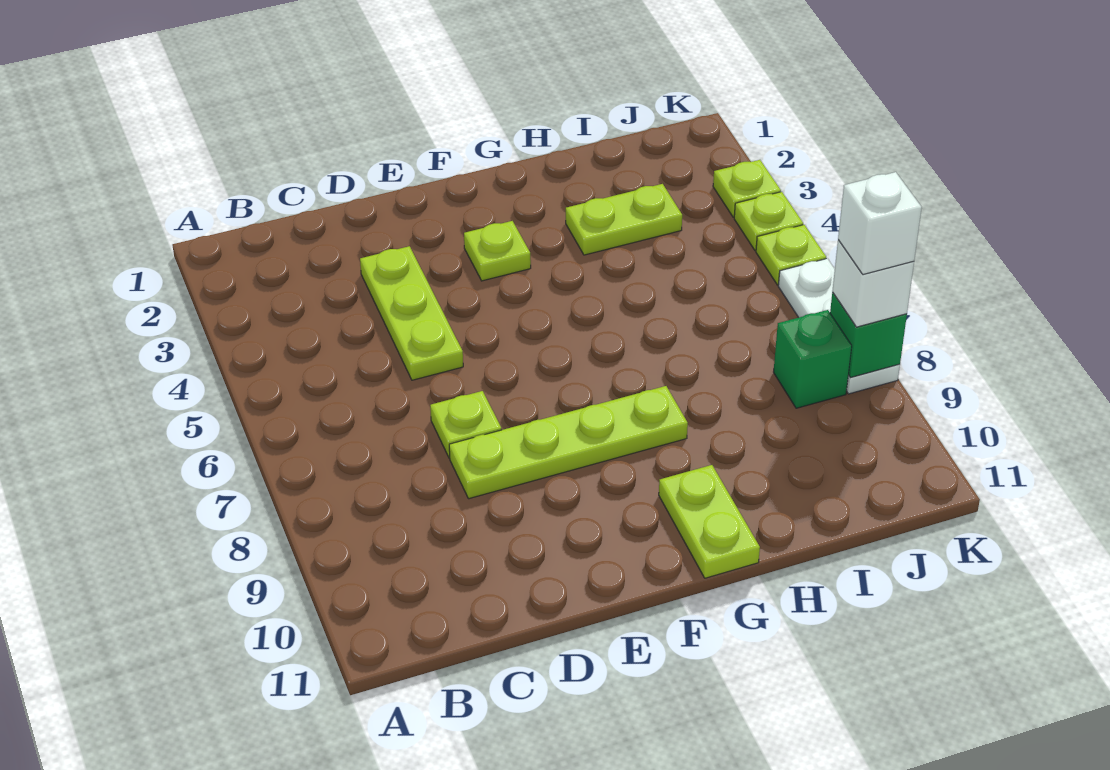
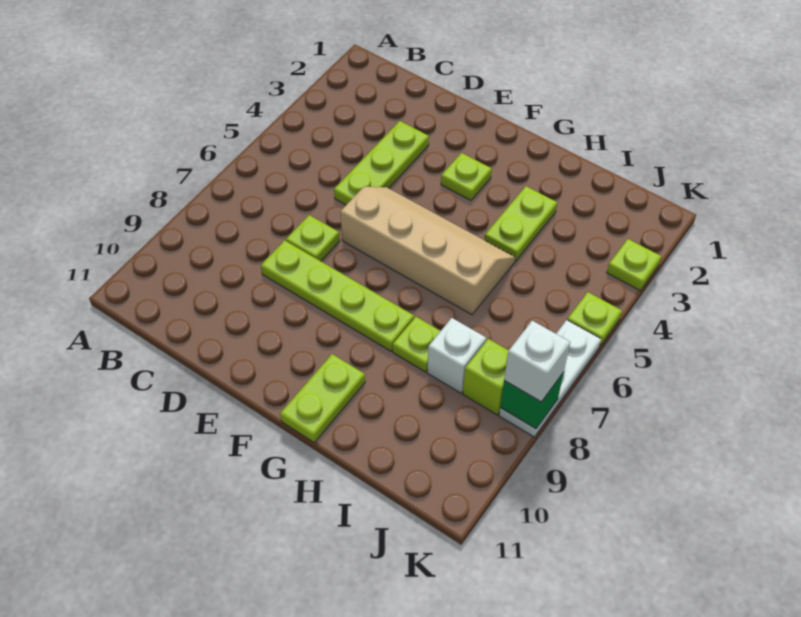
none -> tan 2x4 slope [340,187,515,315]
lime 1x2 plate [566,184,682,255] -> lime 1x2 plate turned to [484,186,557,261]
green 1x1 brick [774,310,852,408] -> lime 1x1 brick [463,339,509,415]
lime 1x1 plate [734,192,803,251] -> lime 1x1 plate moved to [393,317,440,372]
white 1x1 brick [838,172,922,275] -> white 1x1 brick moved to [427,318,486,393]

